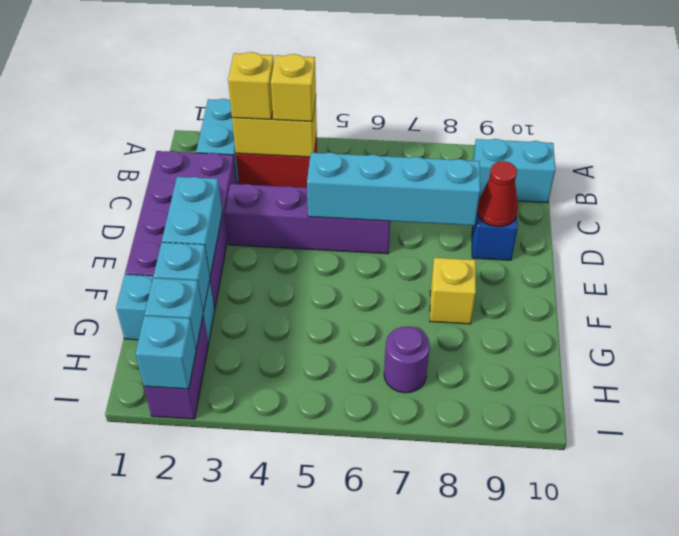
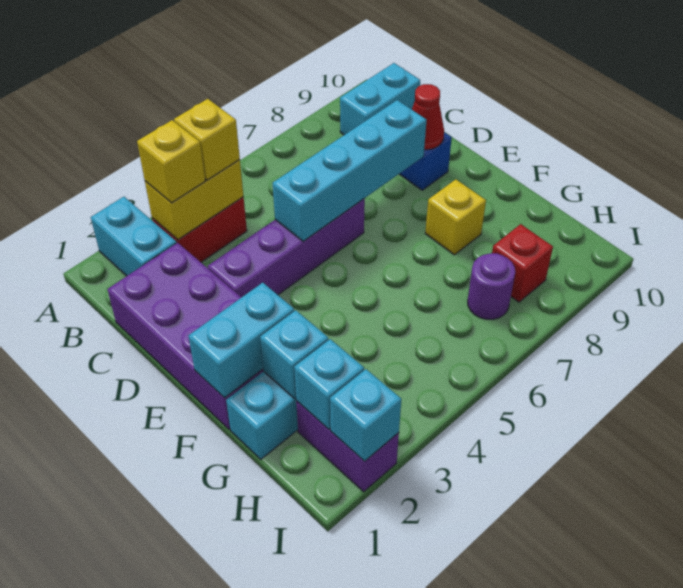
cyan 1x2 brick [162,177,222,277] -> cyan 1x2 brick turned to [188,283,294,398]
none -> red 1x1 brick [492,224,553,302]

